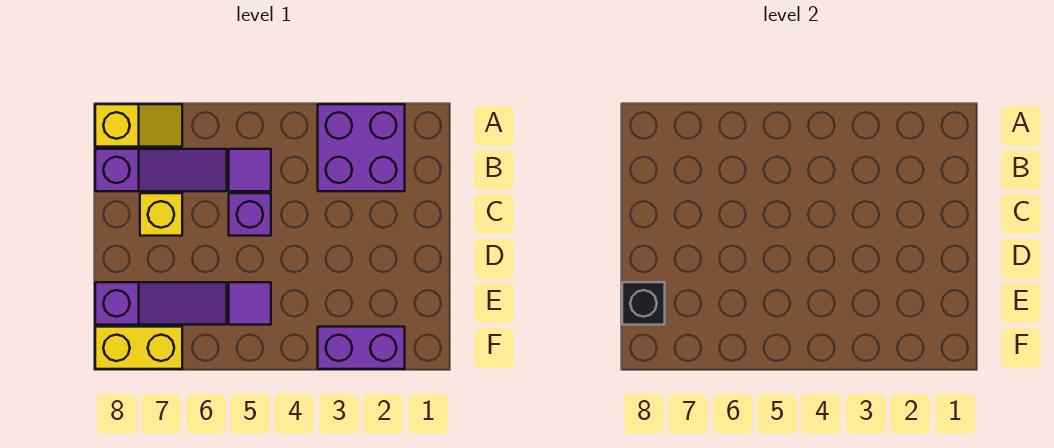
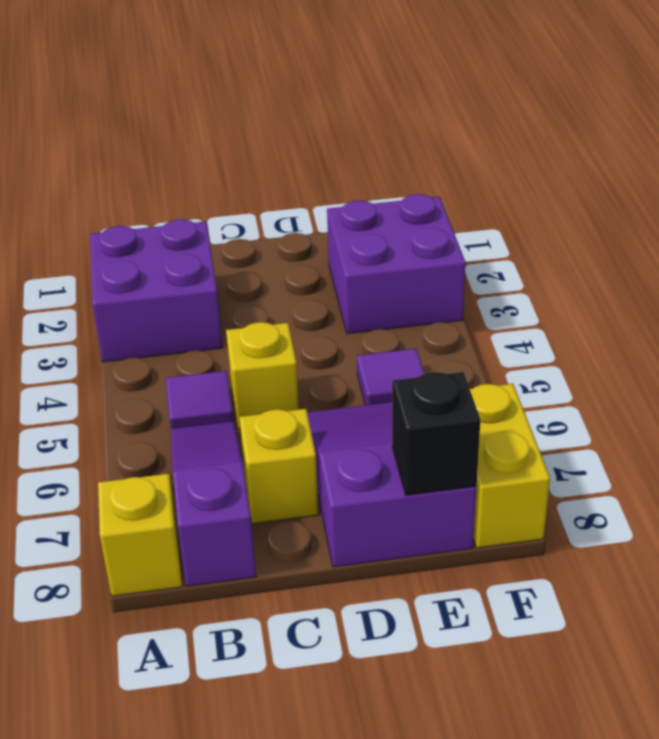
purple 1x1 brick [229,193,271,236] -> yellow 1x1 brick [226,322,299,429]
purple 1x3 slope [95,282,227,325] -> purple 2x3 slope [307,402,477,567]
purple 1x2 brick [318,327,405,369] -> purple 2x2 brick [327,194,465,334]

